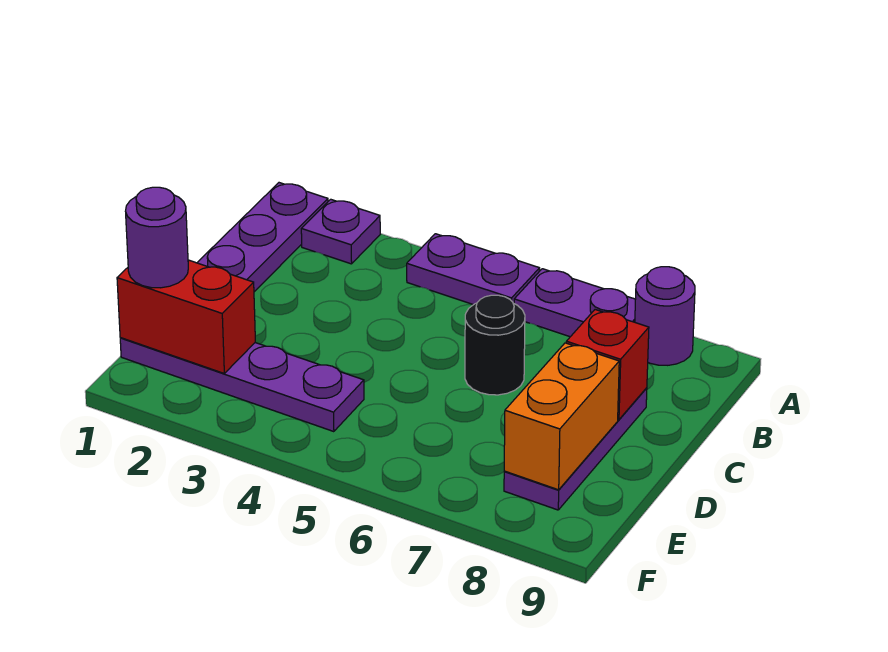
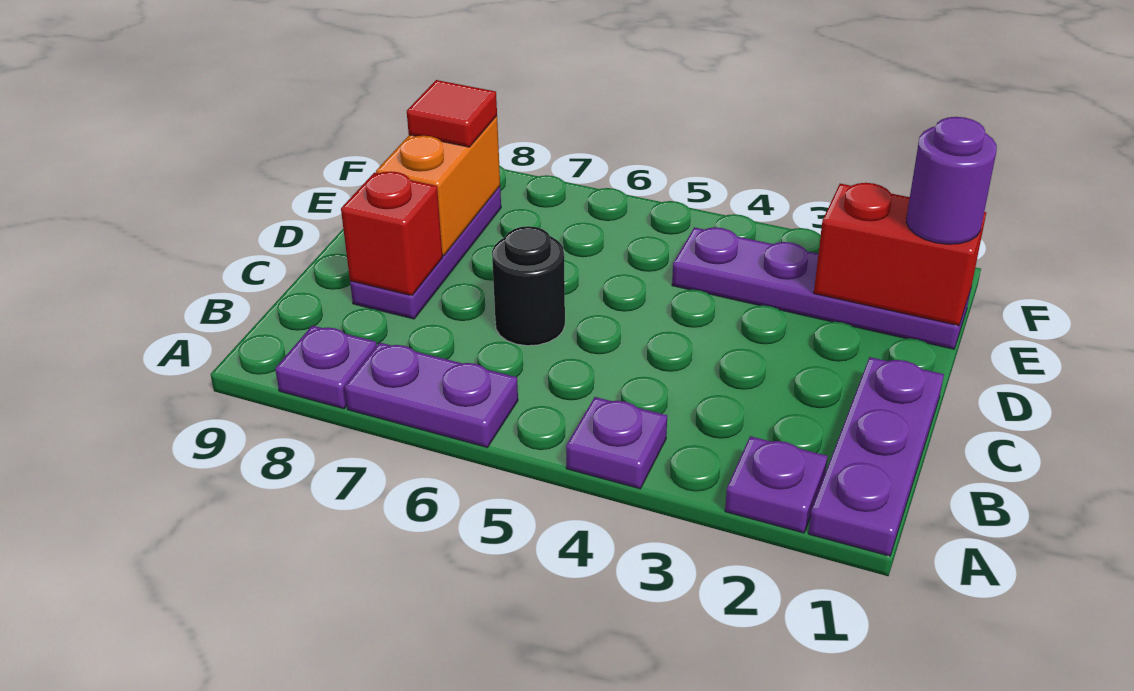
purple 1x2 plate [407,234,540,305] -> purple 1x1 plate [566,397,667,489]
purple 1x1 round brick [635,267,695,365] -> purple 1x1 plate [275,325,377,409]
none -> red 1x1 tile [407,80,497,147]

